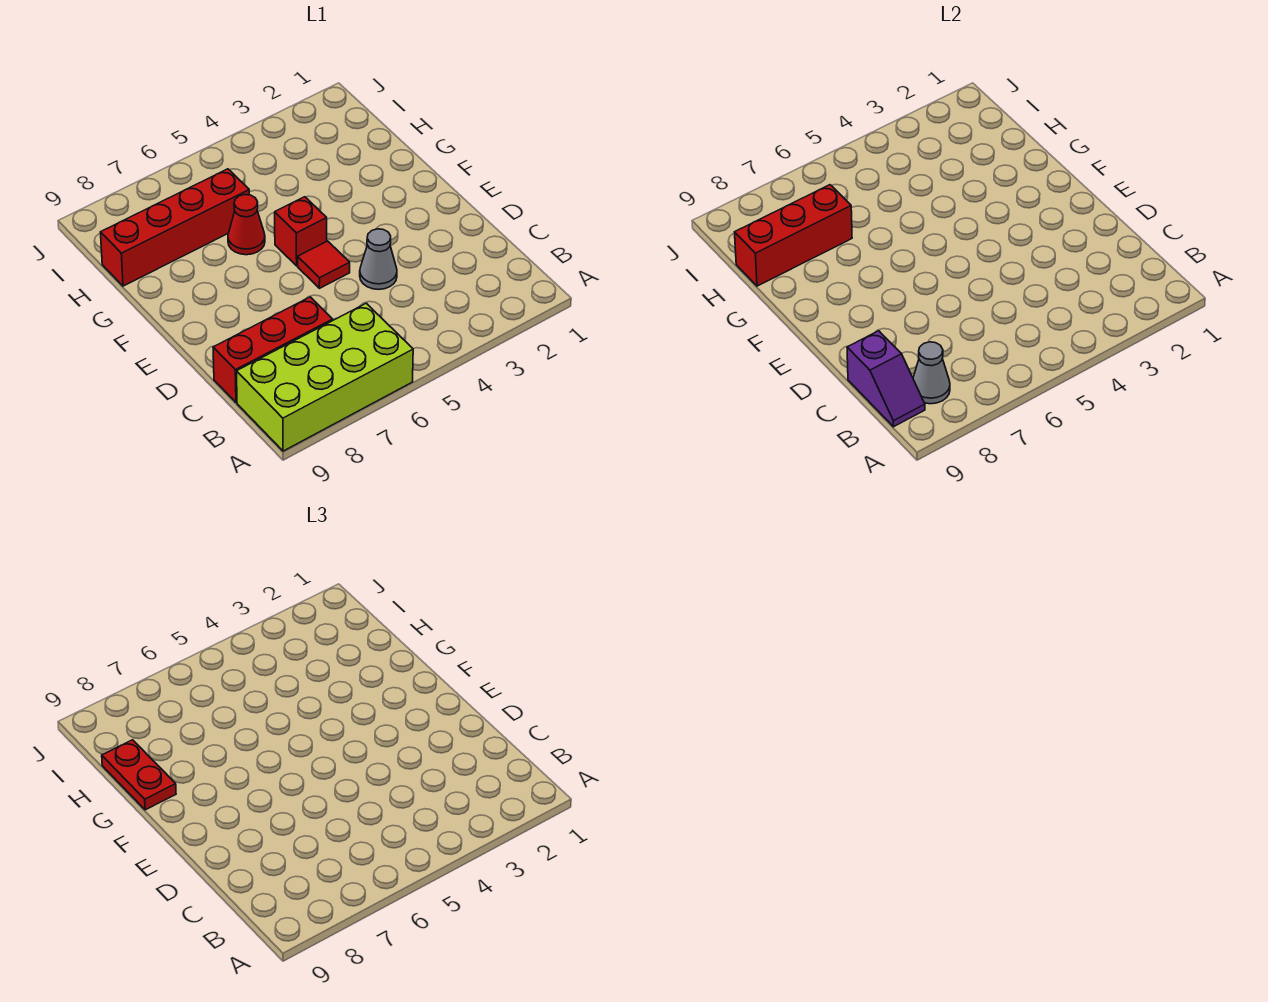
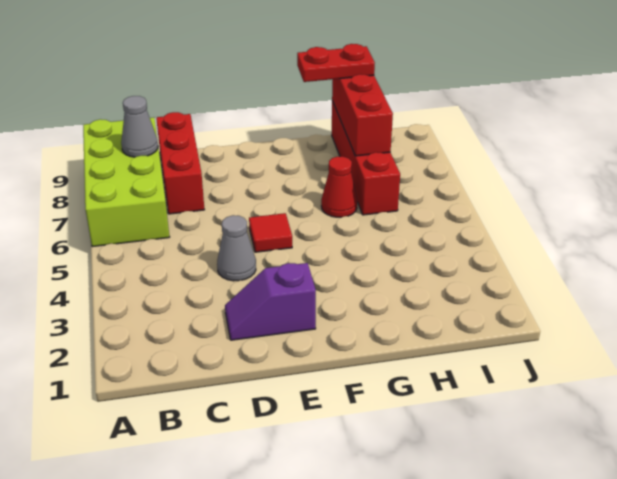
purple 1x2 slope [847,331,925,427] -> purple 1x2 slope moved to [225,263,316,340]
red 1x1 brick [275,197,327,266] -> none

